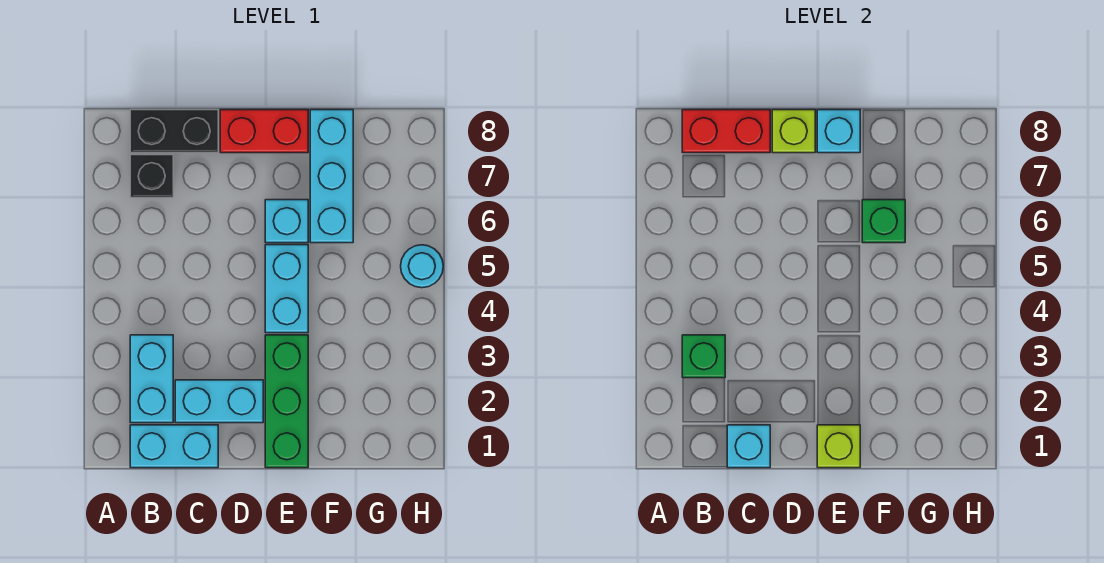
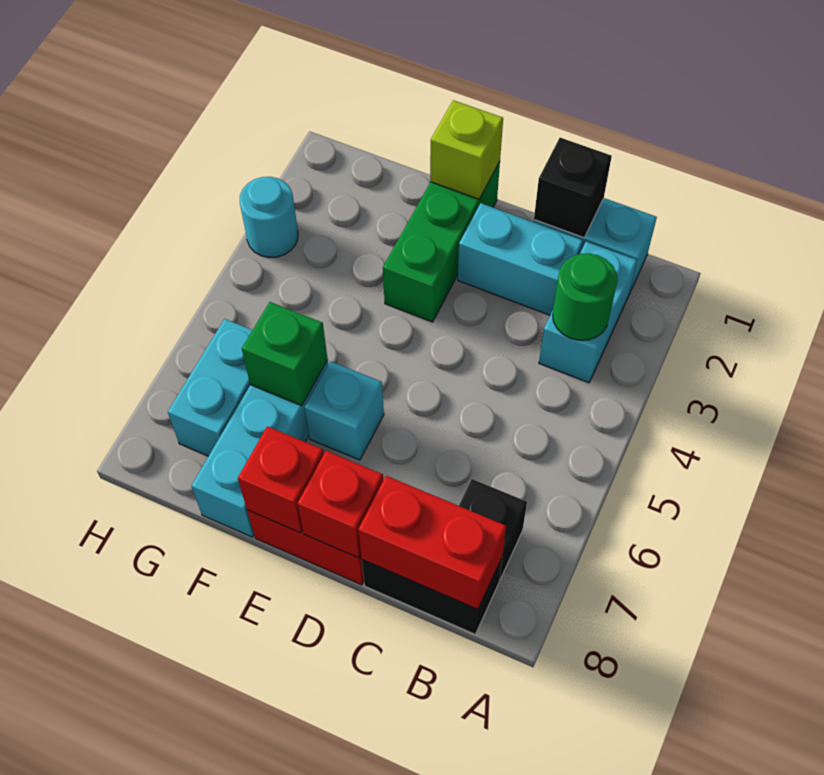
green 1x1 brick [682,335,725,378] -> green 1x1 round brick [553,253,617,340]
cyan 1x1 brick [727,425,770,468] -> black 1x1 brick [534,138,612,237]
lime 1x1 brick [772,110,815,153] -> red 1x1 brick [297,451,383,558]
cyan 1x2 brick [265,245,308,333] -> cyan 1x2 brick moved to [168,319,252,456]
cyan 1x1 brick [817,110,860,153] -> red 1x1 brick [238,426,324,533]
cyan 1x1 round brick [401,245,443,288] -> cyan 1x1 round brick moved to [240,177,298,258]

